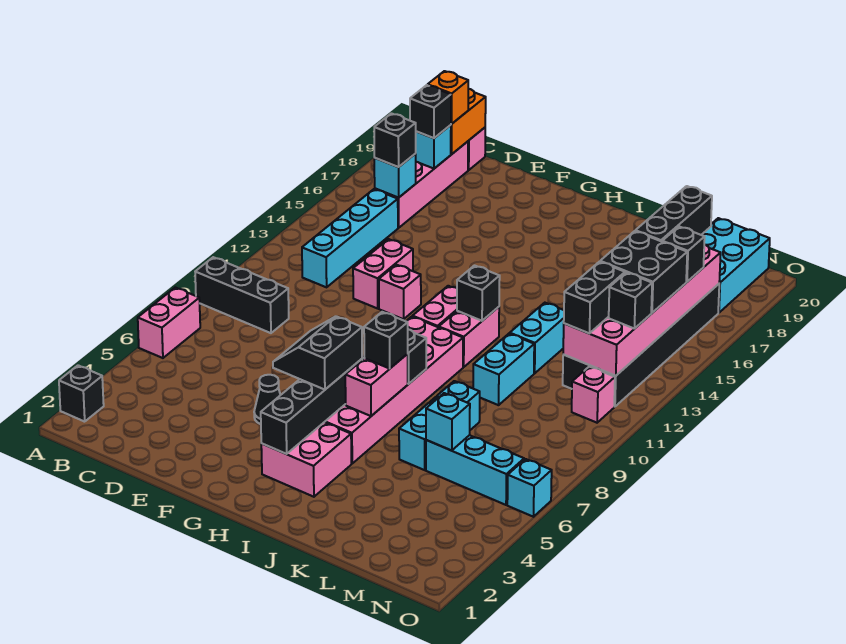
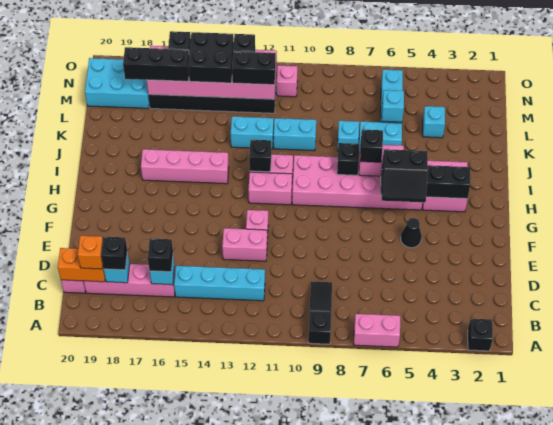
black 1x3 brick [195,257,289,333] -> black 1x3 slope [308,281,332,344]
none -> pink 1x4 brick [141,149,229,184]
cyan 1x1 brick [507,459,552,517] -> cyan 1x1 brick moved to [423,106,445,138]

